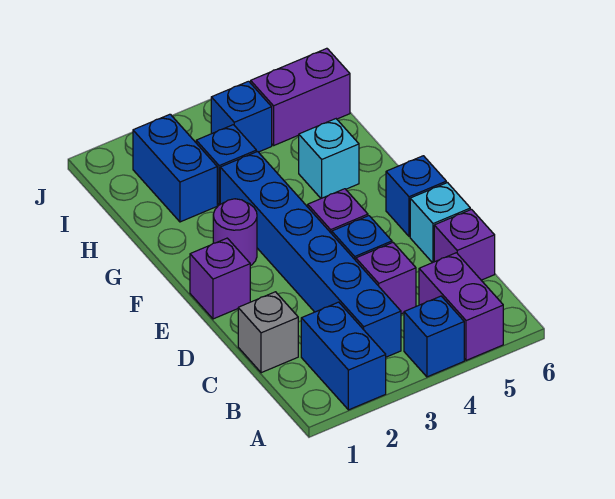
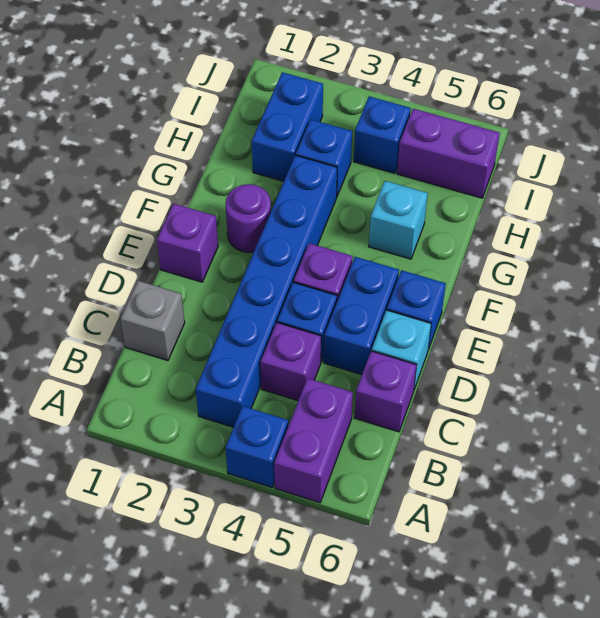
blue 1x2 brick [301,302,386,410] -> blue 1x2 brick moved to [324,257,399,375]

